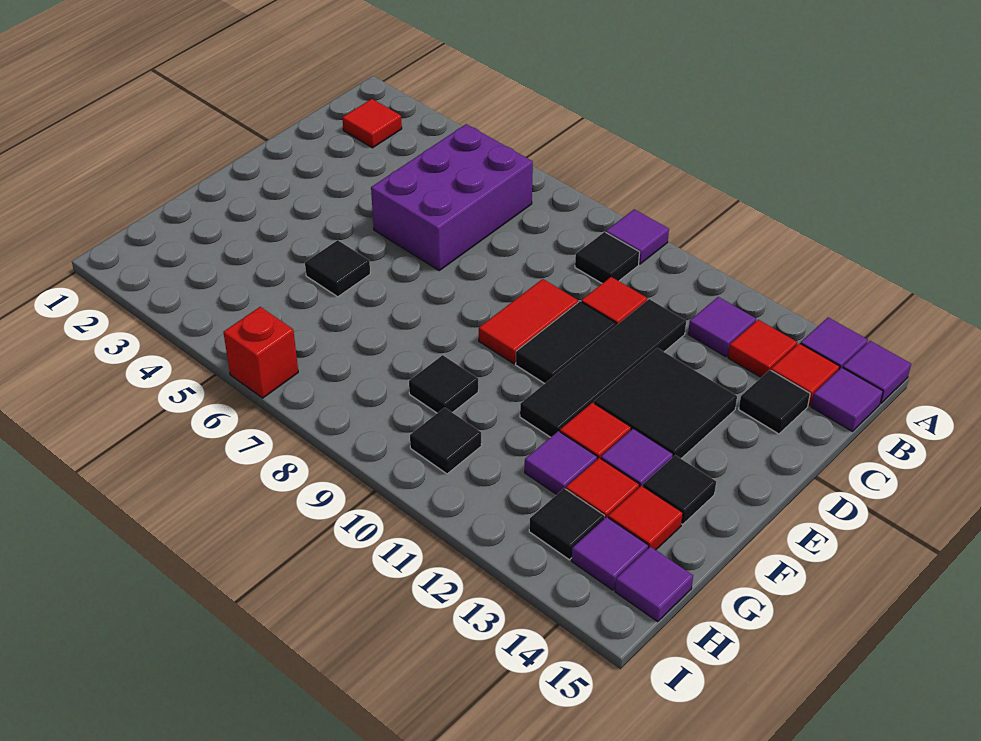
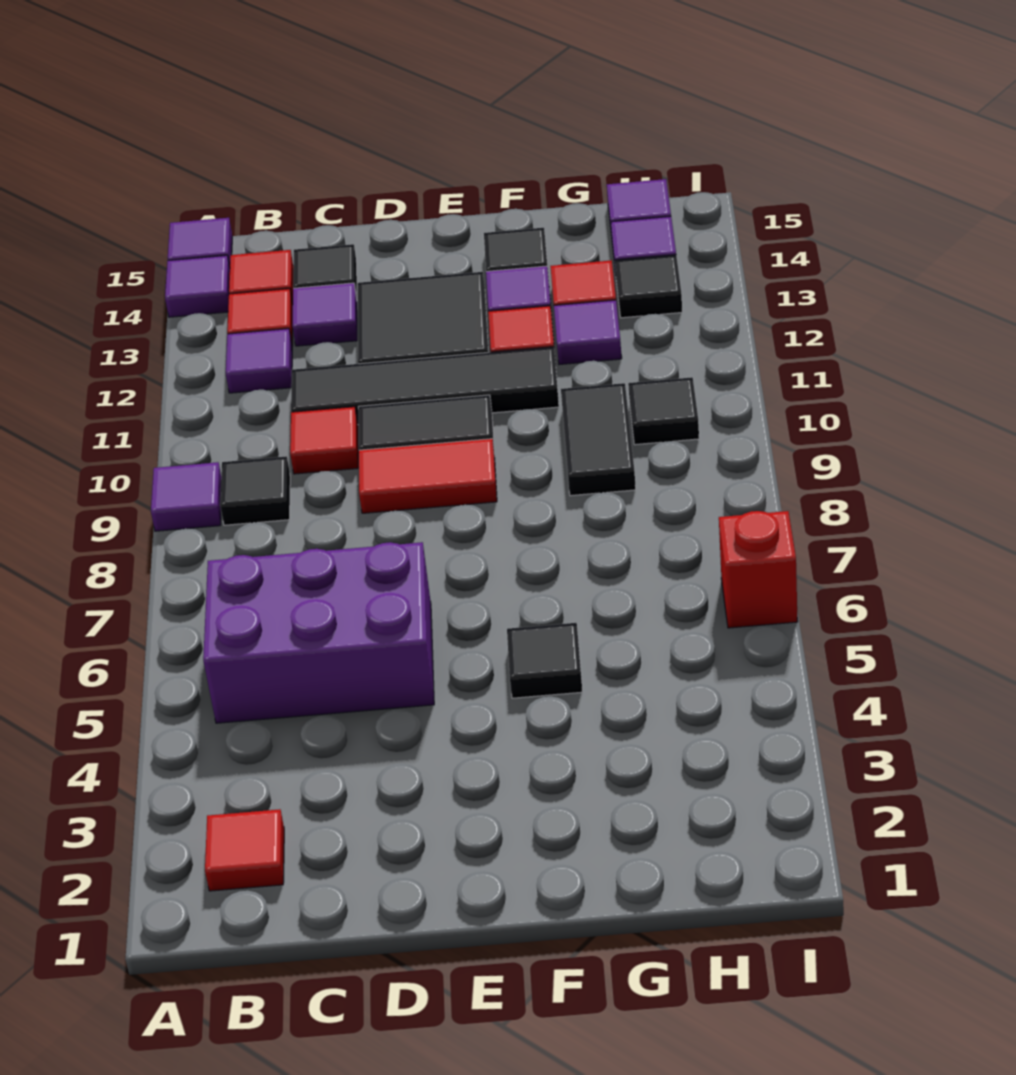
purple 1x1 tile [811,368,883,431] -> purple 1x1 tile moved to [292,283,357,346]
black 1x1 tile [409,355,478,413] -> black 1x2 tile [561,383,636,496]
red 1x1 tile [608,486,683,550] -> none

